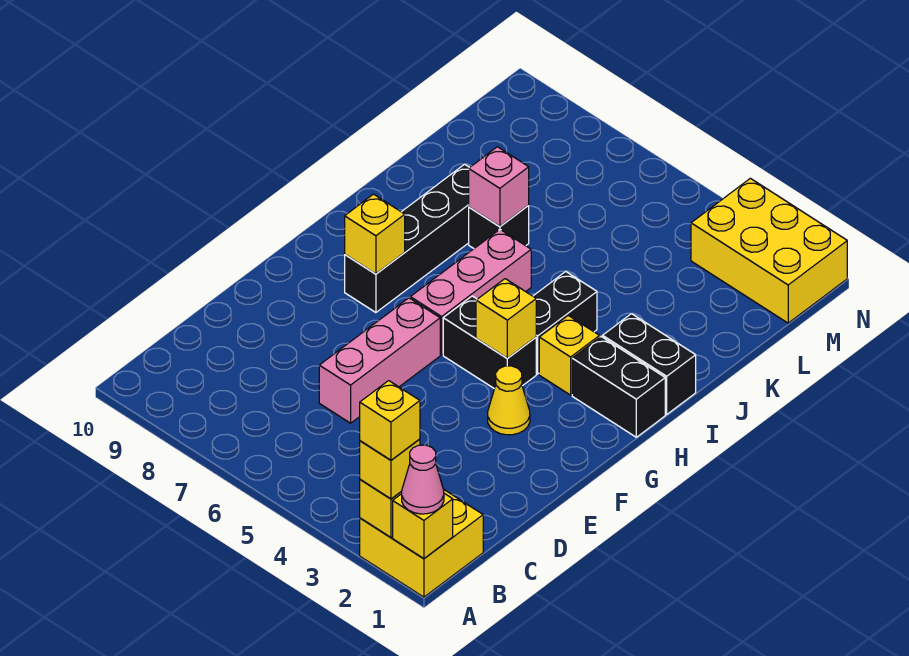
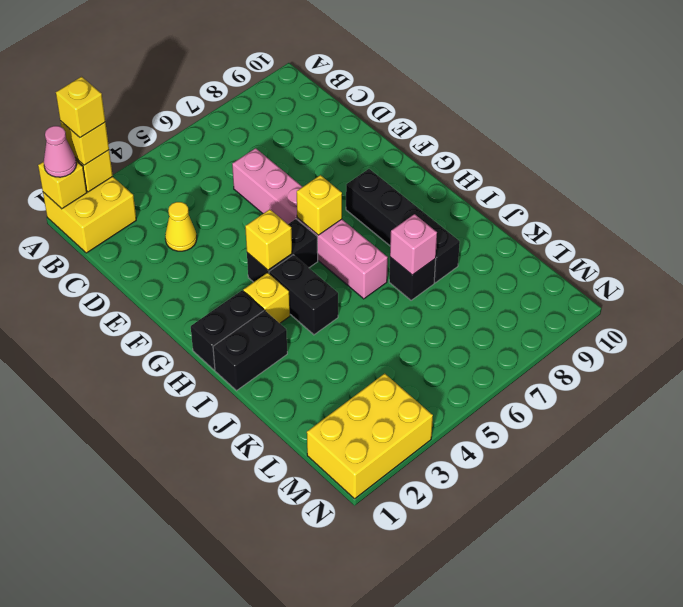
yellow 1x1 cone [488,366,530,435] -> yellow 1x1 cone moved to [165,202,197,251]
yellow 1x1 brick [345,194,405,274] -> yellow 1x1 brick moved to [297,175,342,235]

